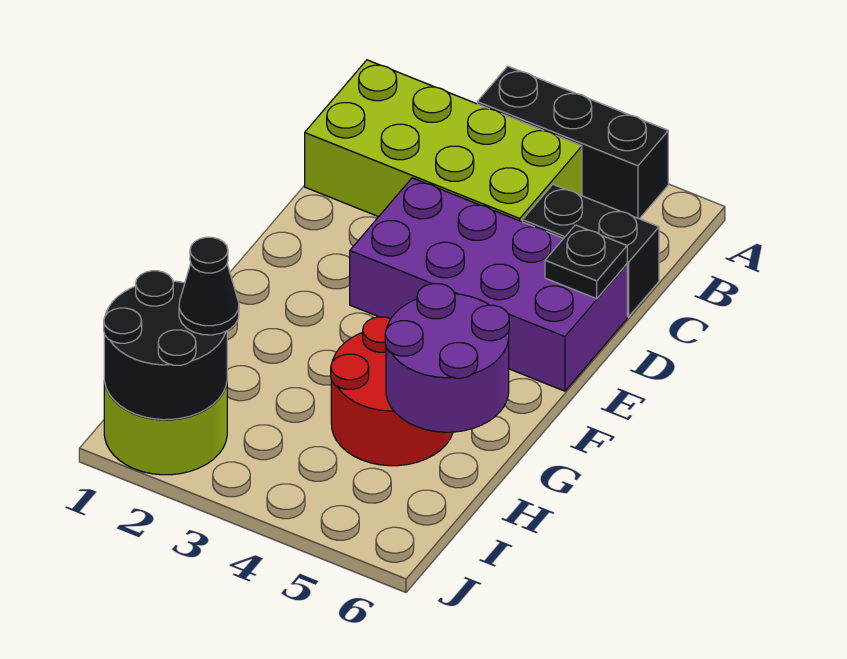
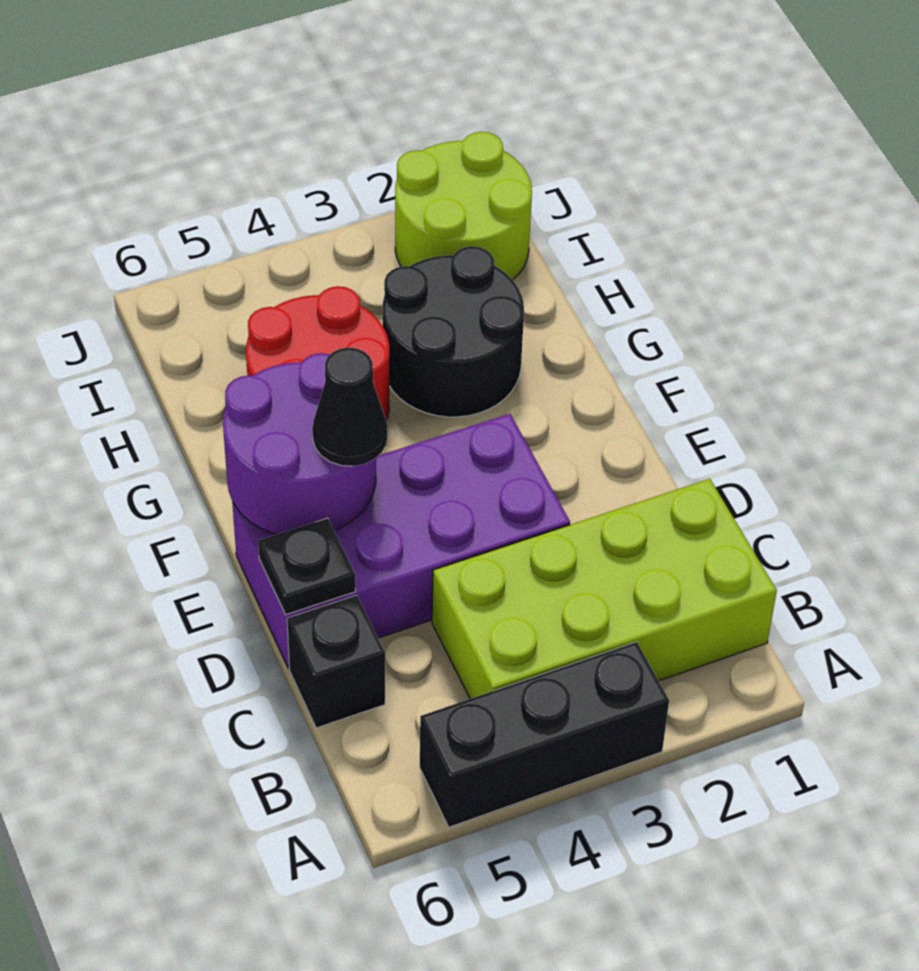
black 1x2 brick [522,184,659,317] -> black 1x1 brick [287,595,385,728]
purple 2x2 round brick [385,284,509,432] -> purple 2x2 round brick moved to [223,353,376,534]
black 2x2 round brick [104,271,227,420] -> black 2x2 round brick moved to [383,246,524,417]
black 1x1 cone [179,237,239,335] -> black 1x1 cone moved to [312,348,387,466]

